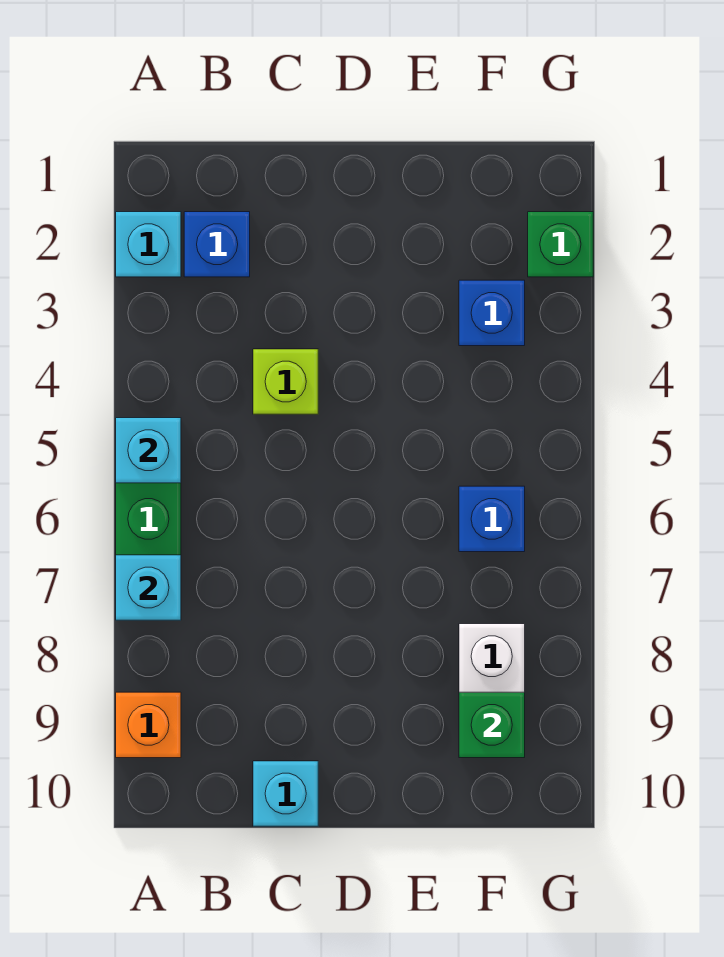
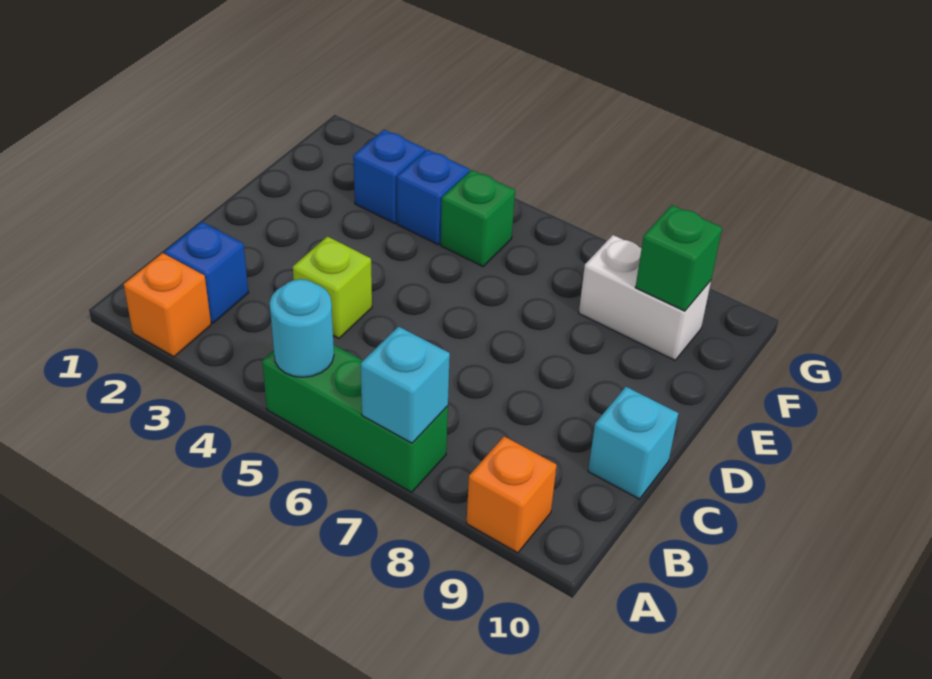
cyan 1x1 brick [116,212,181,277] -> orange 1x1 brick [124,253,211,357]
cyan 1x1 brick [116,418,181,483] -> cyan 1x1 round brick [270,279,334,377]
blue 1x1 brick [459,486,525,552] -> blue 1x1 brick moved to [397,150,470,245]
green 1x1 brick [528,212,593,277] -> green 1x1 brick moved to [441,170,515,267]

